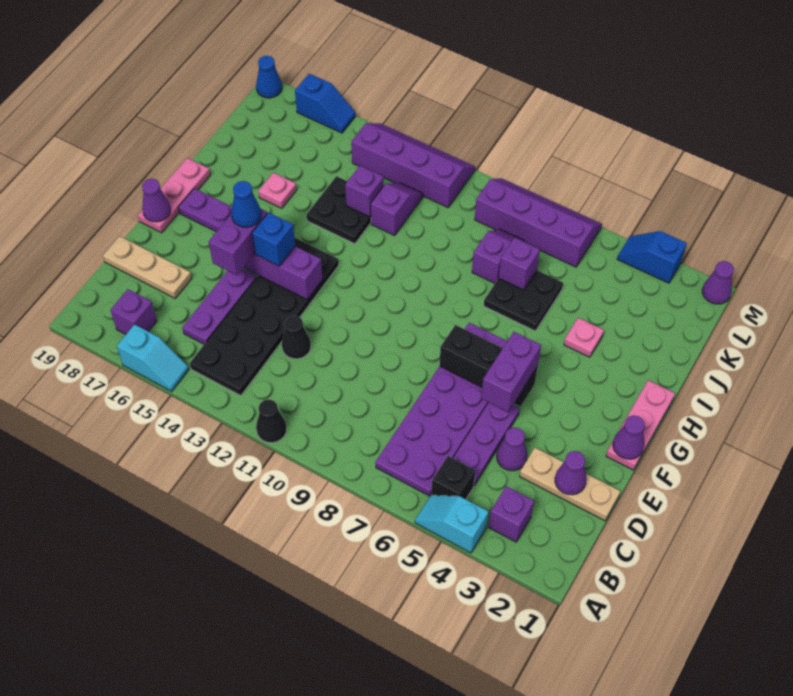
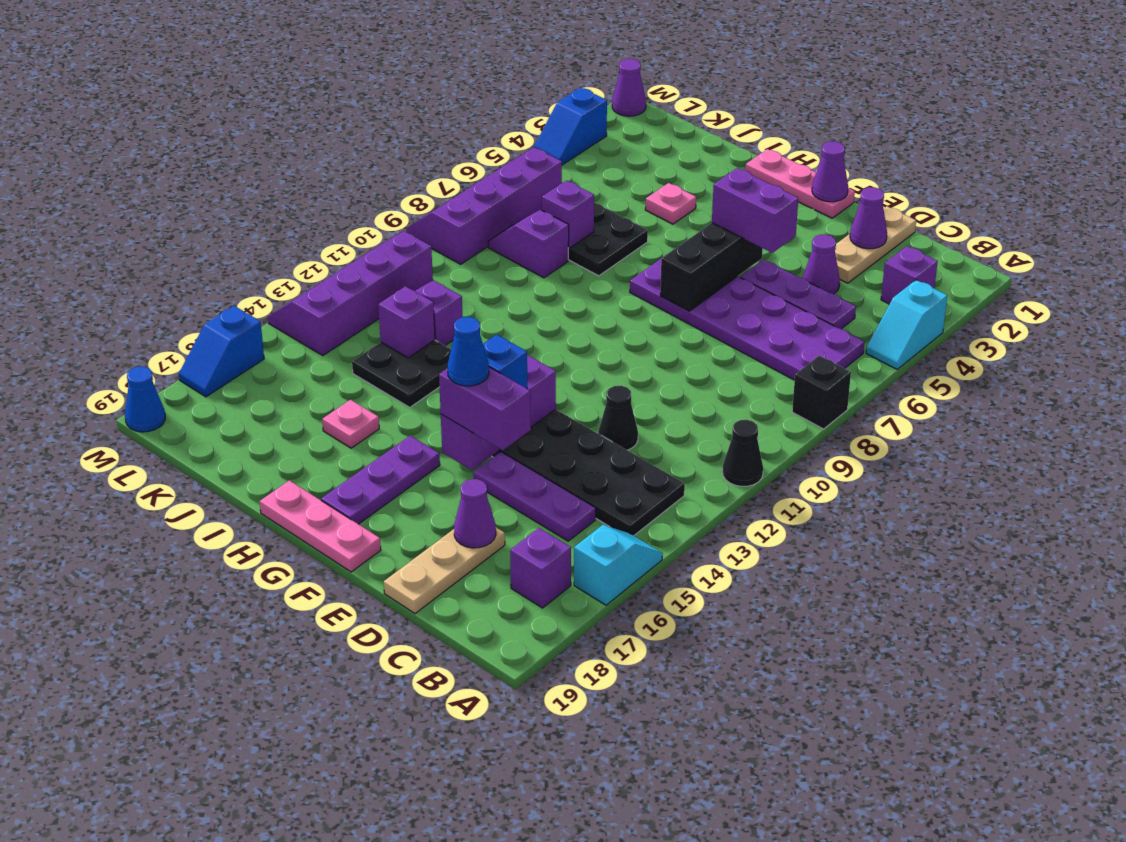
black 1x1 brick [431,456,475,499] -> black 1x1 brick moved to [792,356,851,429]
purple 1x1 cone [142,179,171,222] -> purple 1x1 cone moved to [454,479,496,548]
blue 1x2 slope [295,74,356,133] -> blue 1x2 slope turned to [179,306,264,397]

